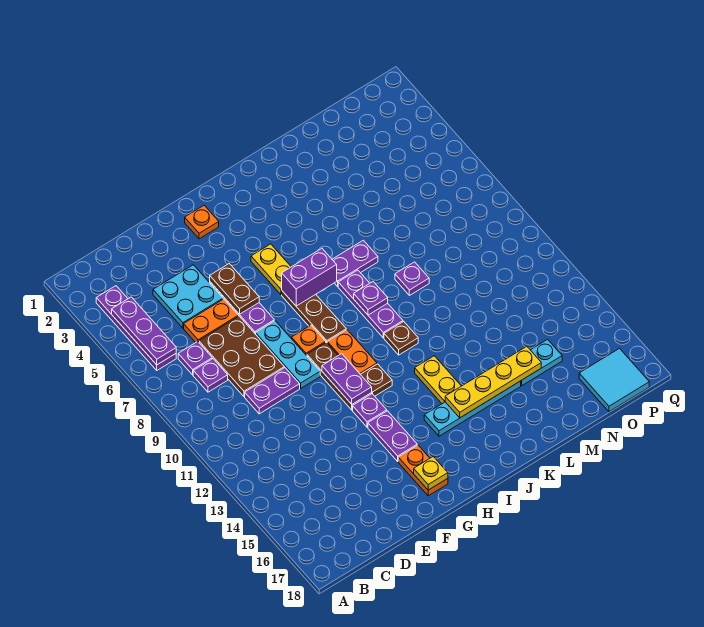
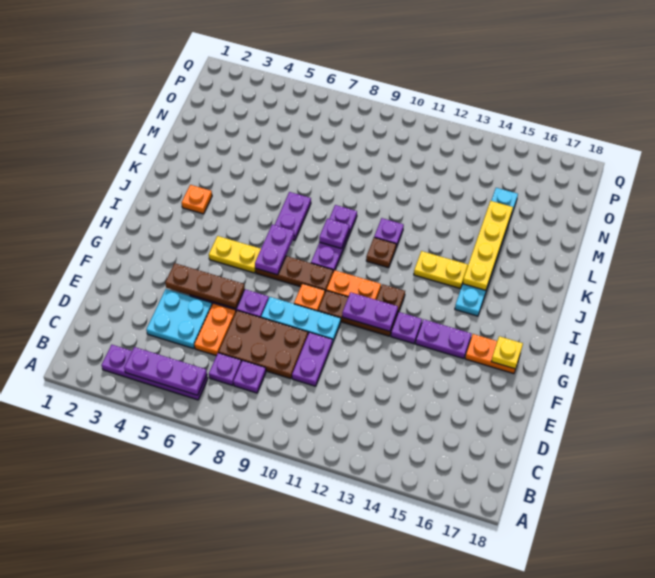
brown 1x2 plate [210,264,259,314] -> brown 1x3 plate [165,263,245,309]
orange 1x1 plate [185,205,219,239] -> orange 1x1 plate moved to [182,185,212,214]
purple 1x2 brick [282,248,337,306] -> purple 1x2 plate [255,224,294,275]
purple 1x3 plate [338,270,403,338] -> purple 1x3 plate turned to [311,205,357,272]
purple 1x1 plate [395,262,429,296] -> purple 1x1 plate moved to [374,218,404,247]
cyan 2x2 tile [579,349,649,412] -> none

